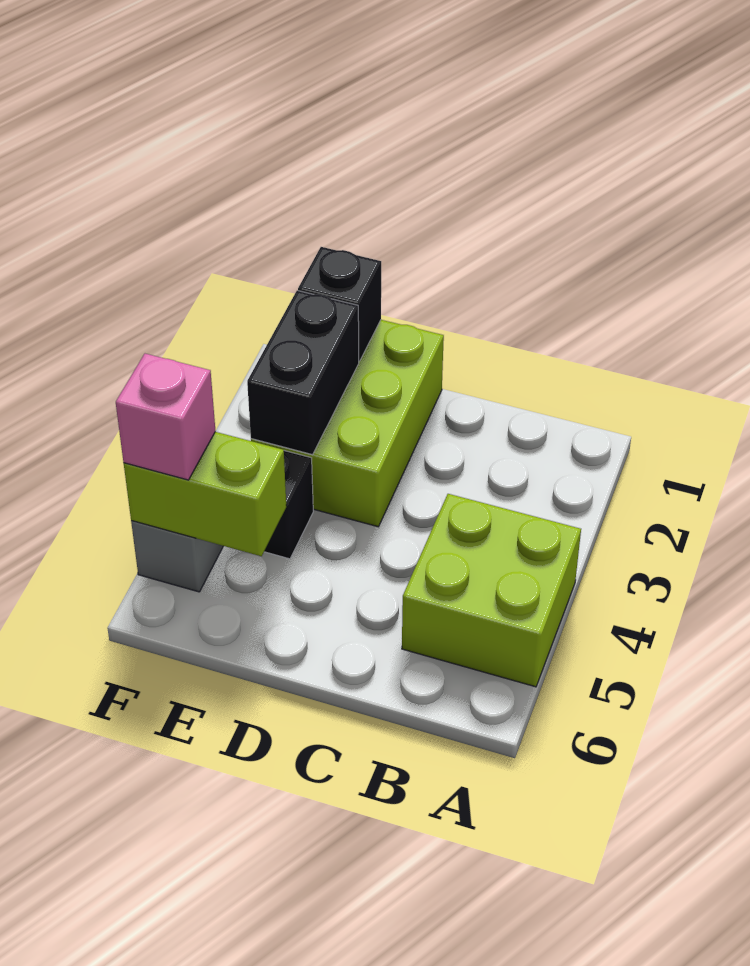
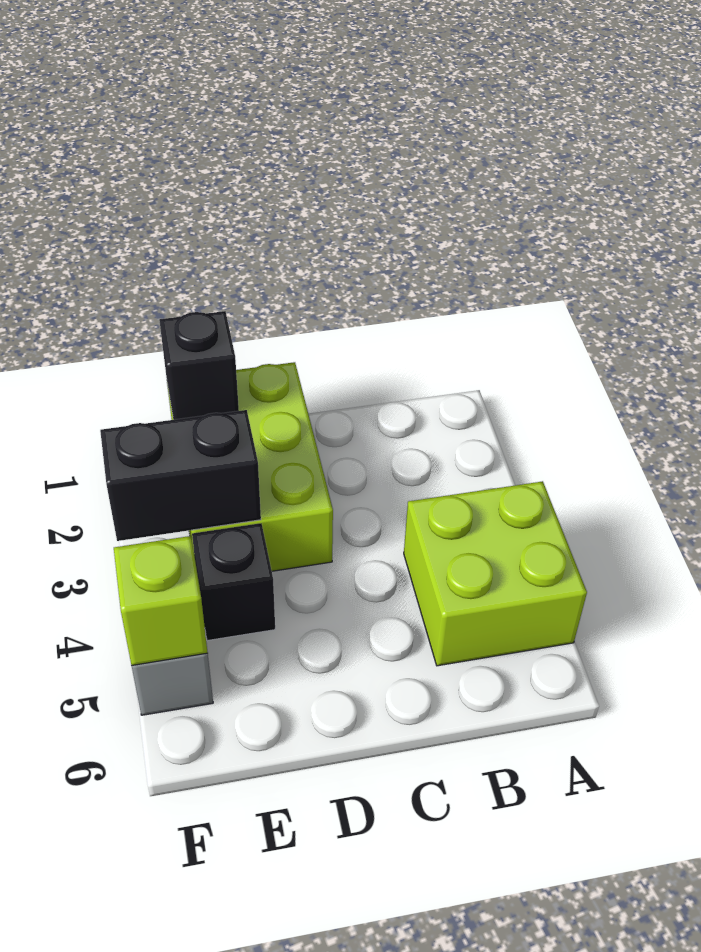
black 1x2 brick [247,290,359,455] -> black 1x2 brick turned to [100,410,261,541]
lime 1x2 brick [124,432,286,556] -> lime 1x1 brick [114,536,208,665]
pink 1x1 brick [116,354,216,480] -> none

